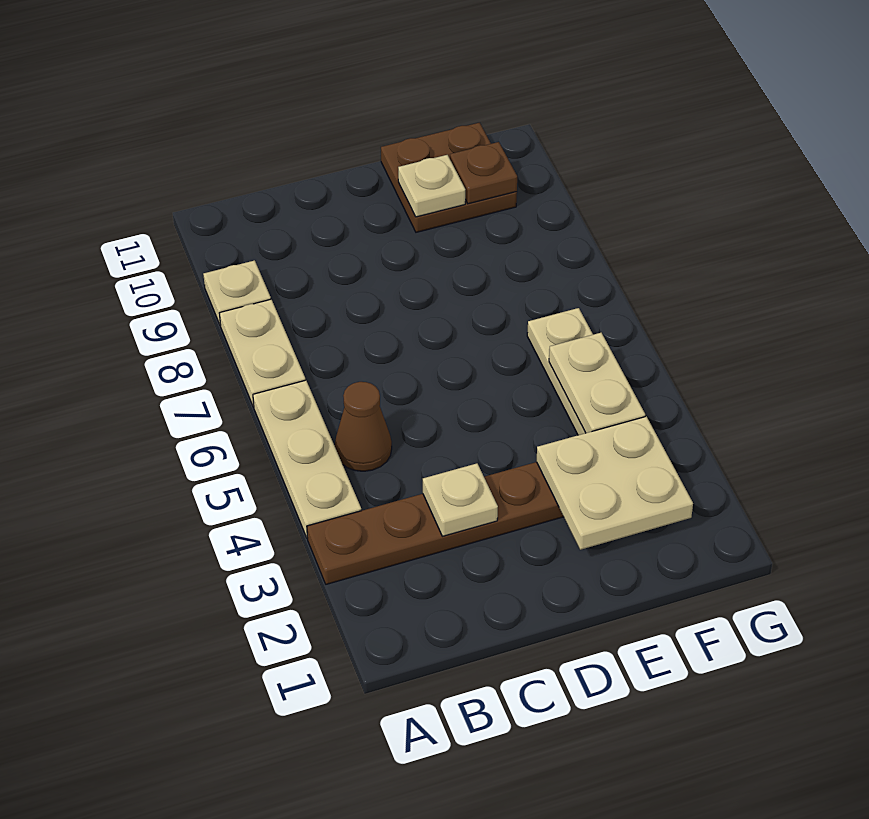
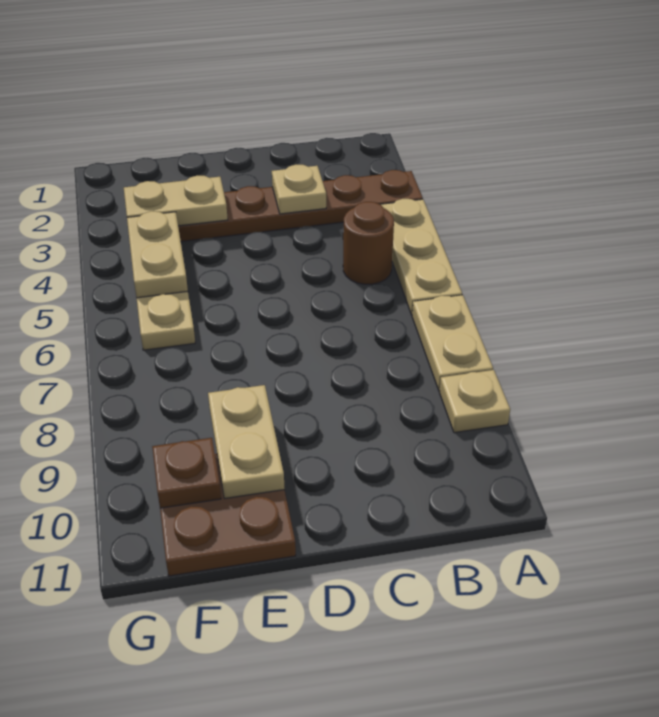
brown 1x1 cone [335,382,392,471] -> brown 1x1 round brick [343,202,394,284]
tan 2x2 plate [536,416,693,550] -> tan 1x2 plate [124,175,228,226]
tan 1x1 plate [398,155,465,217] -> tan 1x2 plate [208,385,285,498]

